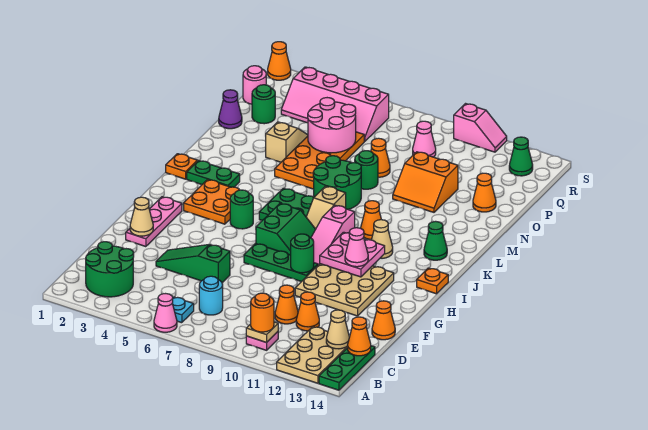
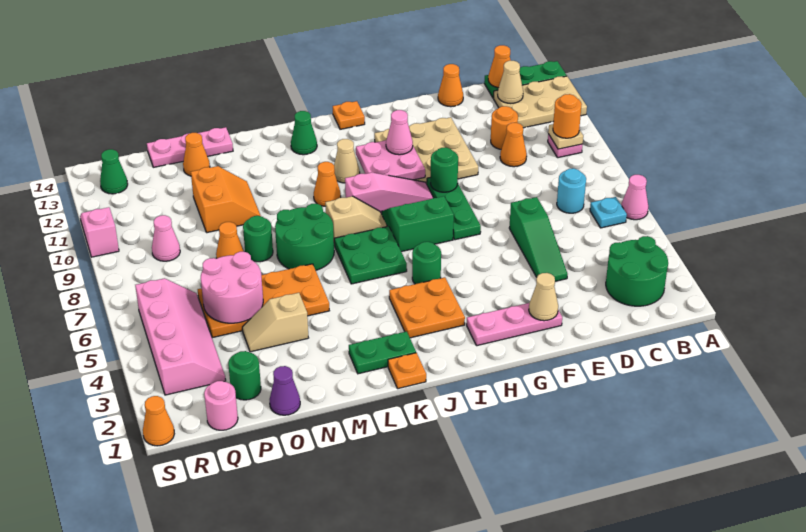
orange 1x1 cone [296,292,319,331] -> orange 1x1 round brick [491,106,518,149]
green 1x2 plate [187,161,240,187] -> green 1x2 plate turned to [349,331,416,374]
none -> pink 1x3 plate [147,127,233,167]

